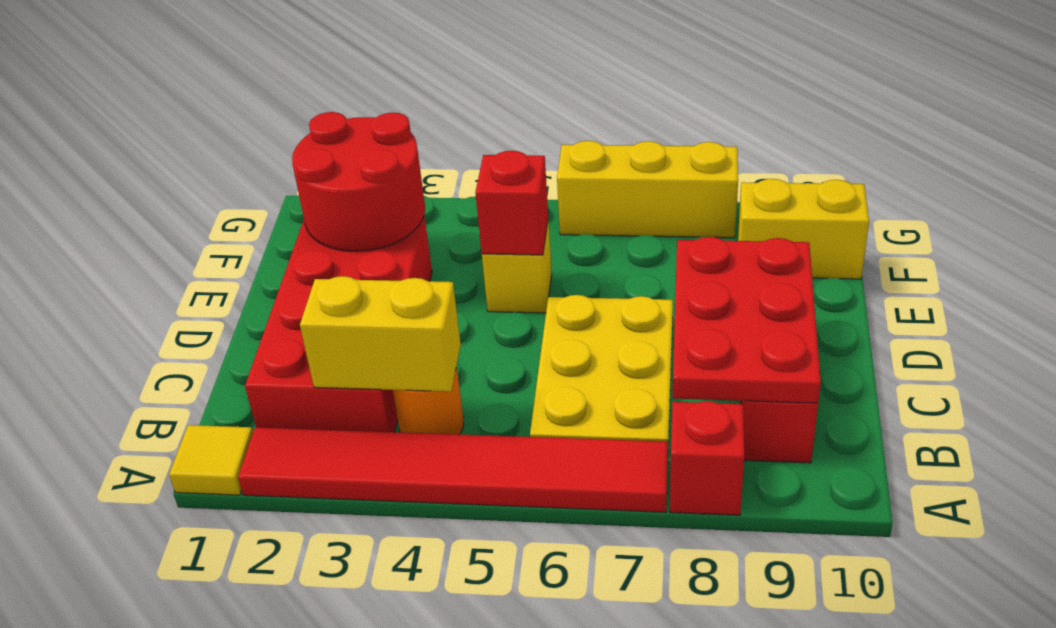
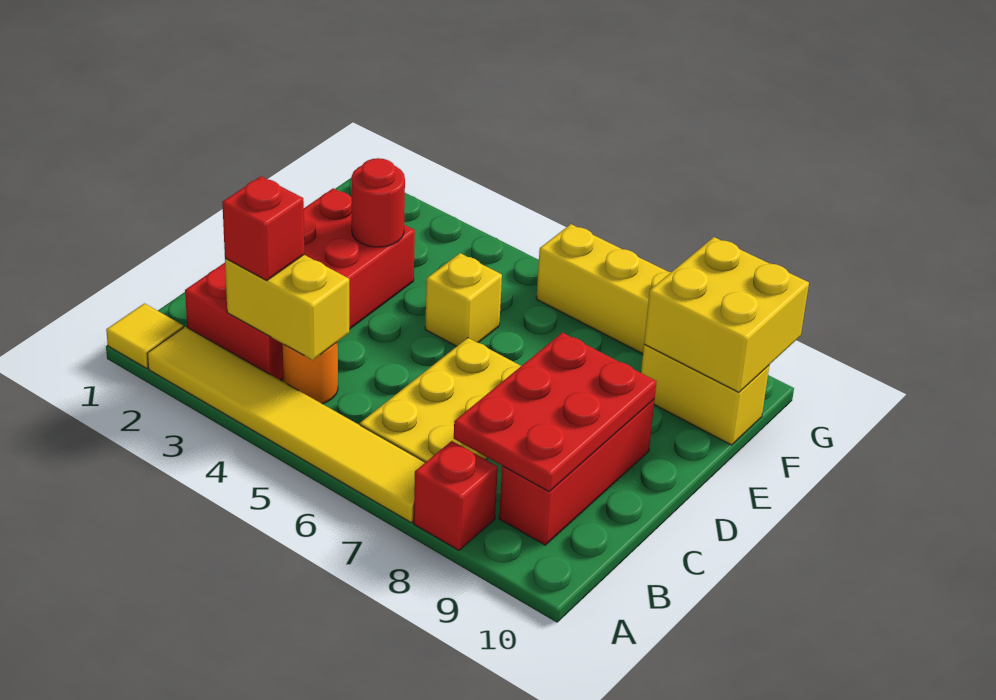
red 1x6 tile [238,427,668,512] -> yellow 1x6 tile [147,327,425,523]
red 2x2 round brick [292,112,425,251] -> red 1x1 round brick [352,158,405,247]
red 1x1 brick [475,151,548,255] -> red 1x1 brick moved to [222,176,304,280]
none -> yellow 2x2 brick [644,237,809,392]

